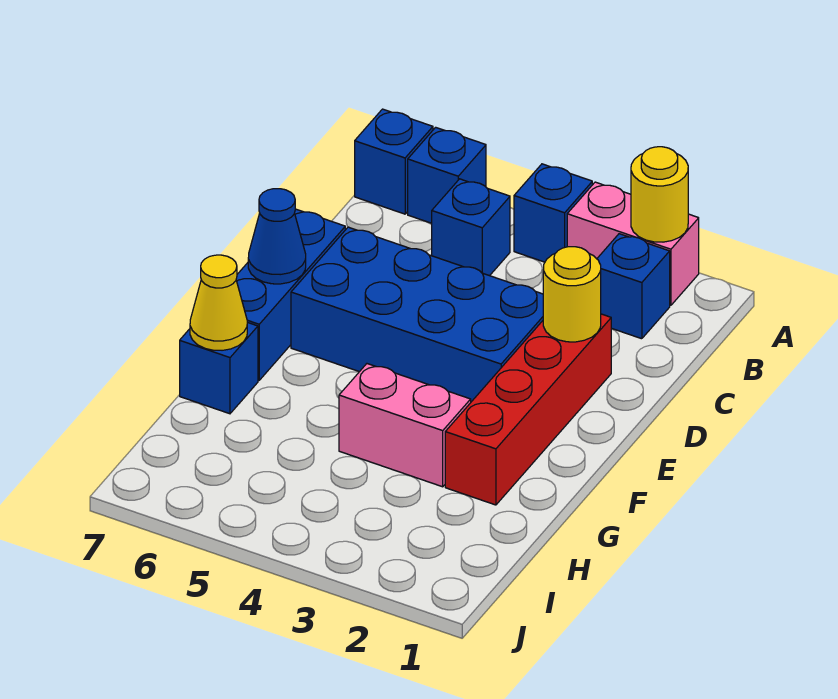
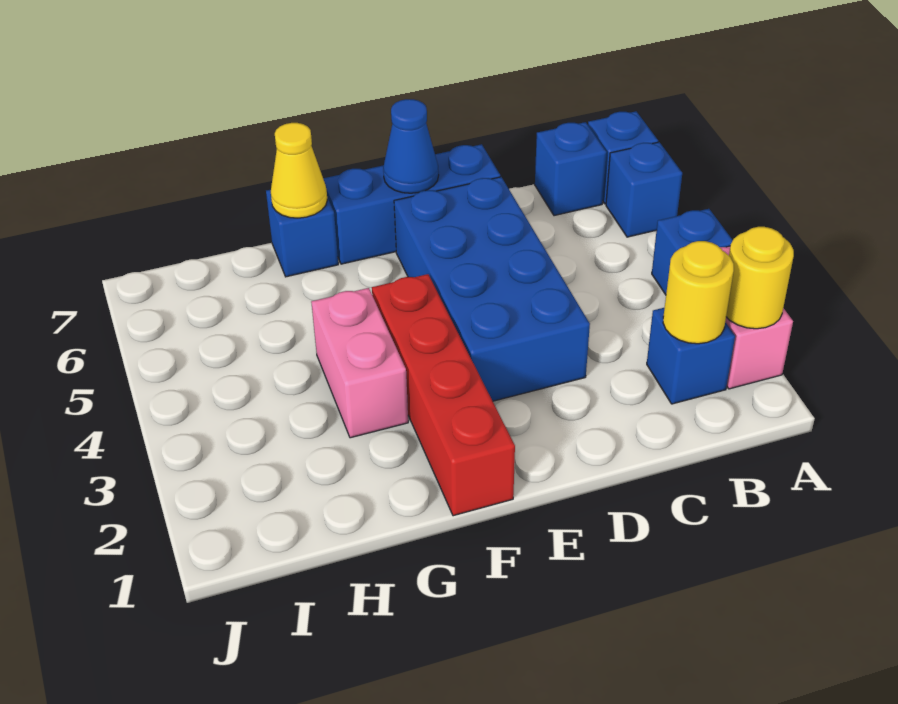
blue 1x1 brick [432,179,510,276] -> blue 1x1 brick moved to [535,122,607,216]
red 1x4 brick [445,314,611,505] -> red 1x4 brick turned to [372,274,515,516]
yellow 1x1 round brick [543,247,601,342] -> yellow 1x1 round brick moved to [663,241,734,344]

